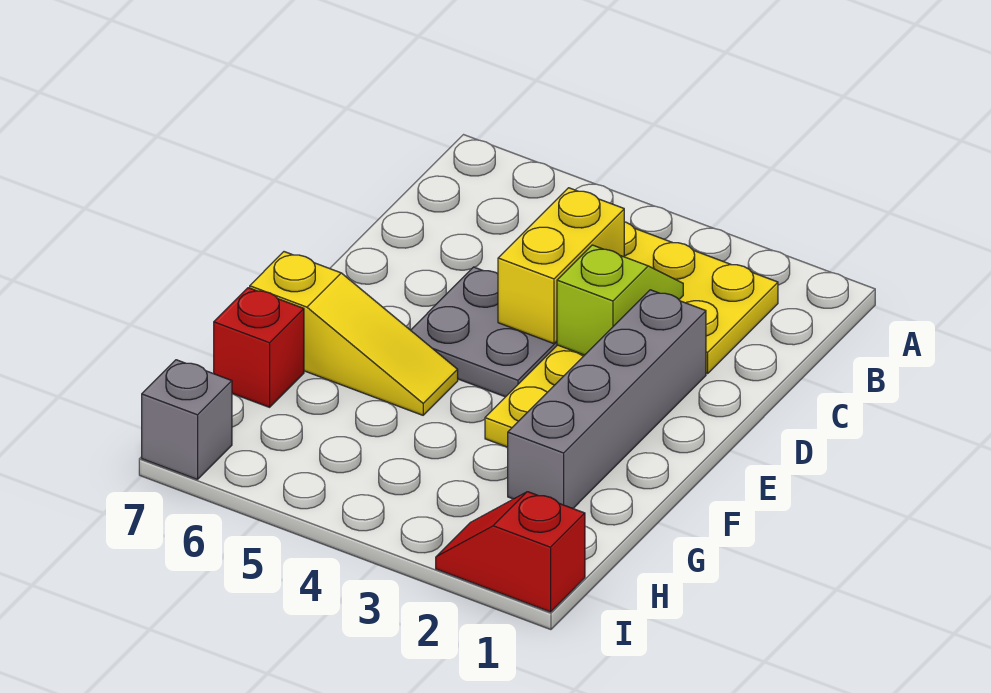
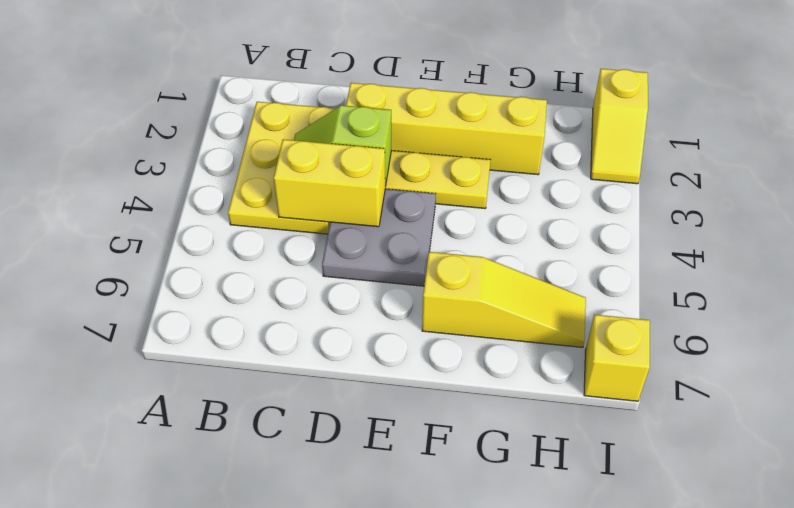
grey 1x4 brick [508,290,706,508] -> yellow 1x4 brick [346,83,547,175]
yellow 1x3 slope [250,252,458,415] -> yellow 1x3 slope turned to [422,252,586,347]
red 1x1 brick [214,288,304,407] -> none
red 1x2 slope [436,492,585,612] -> yellow 1x2 slope [591,69,648,184]
grey 1x1 brick [142,360,232,480] -> yellow 1x1 brick [584,315,650,401]

